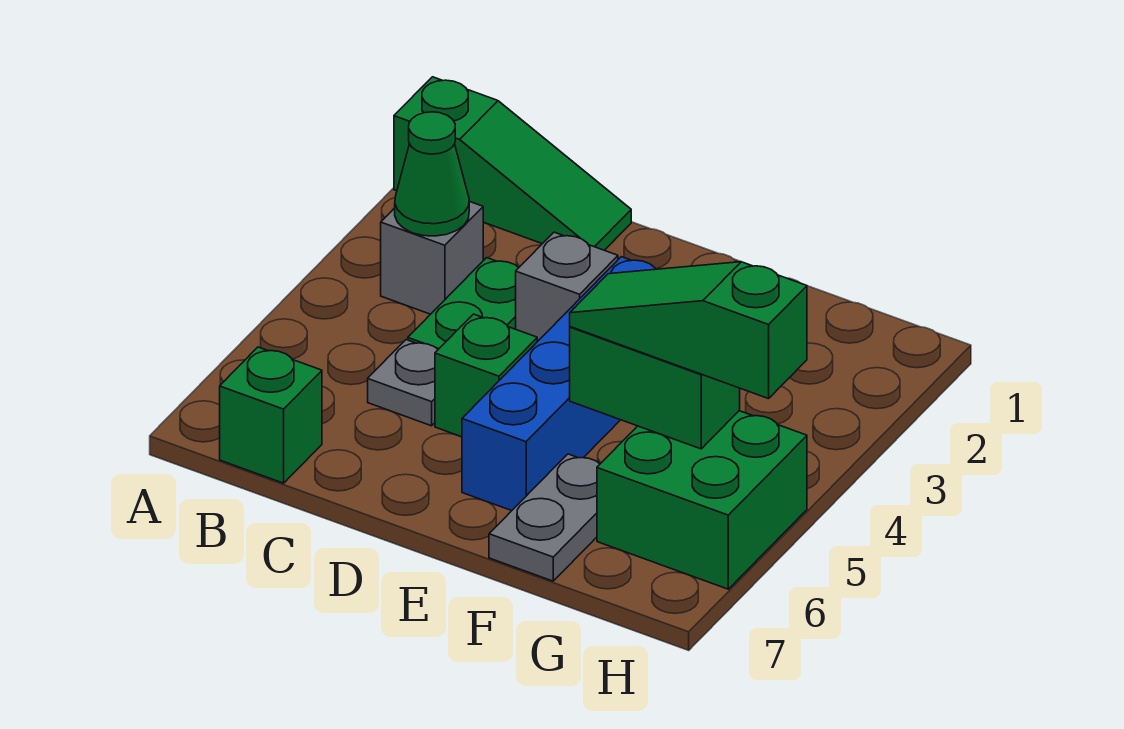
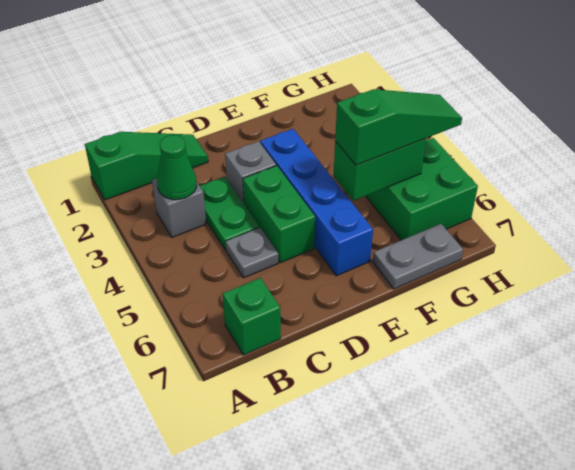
green 1x1 brick [435,314,537,437] -> green 1x2 brick [243,166,315,263]
green 1x3 slope [570,262,807,399] -> green 1x3 slope turned to [335,89,462,165]
grey 1x2 plate [489,454,600,581] -> grey 1x2 plate turned to [373,224,463,289]

